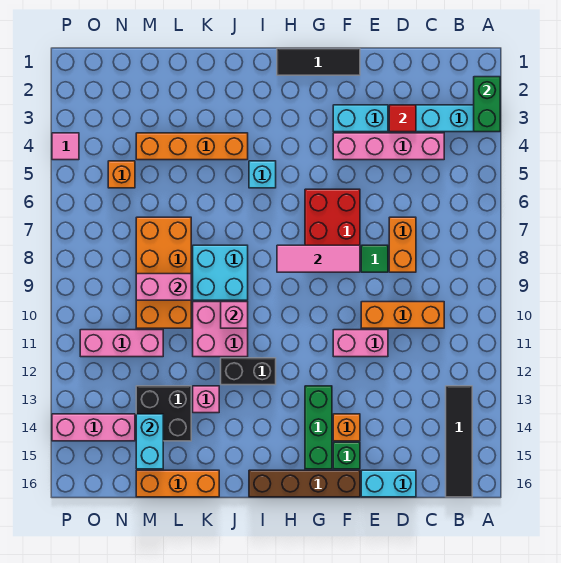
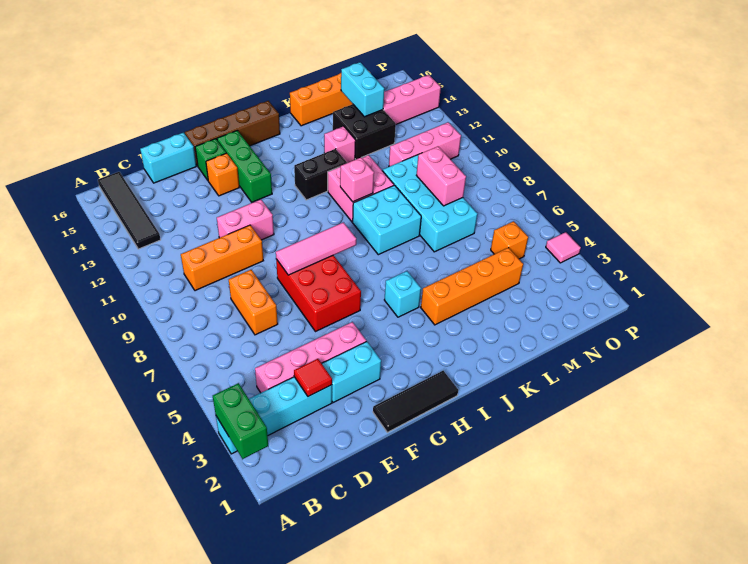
green 1x1 tile [361,245,388,272] -> none
orange 2x4 brick [136,217,191,328] -> cyan 2x4 brick [382,155,477,252]
pink 1x2 brick [136,274,191,300] -> pink 1x2 brick turned to [416,146,466,206]

